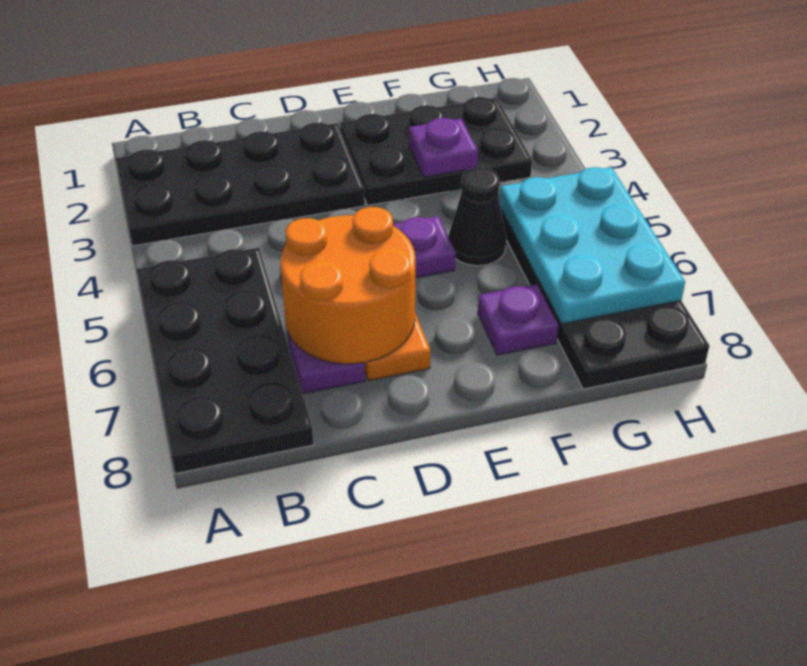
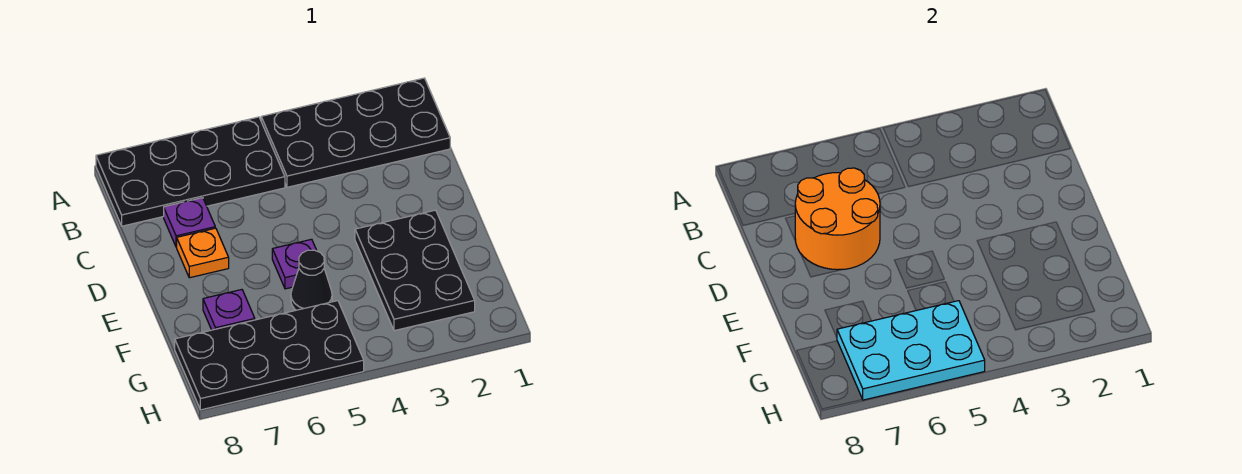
black 2x4 plate [116,123,365,246] -> black 2x4 plate turned to [261,78,450,187]
purple 1x1 plate [409,118,478,177] -> none

